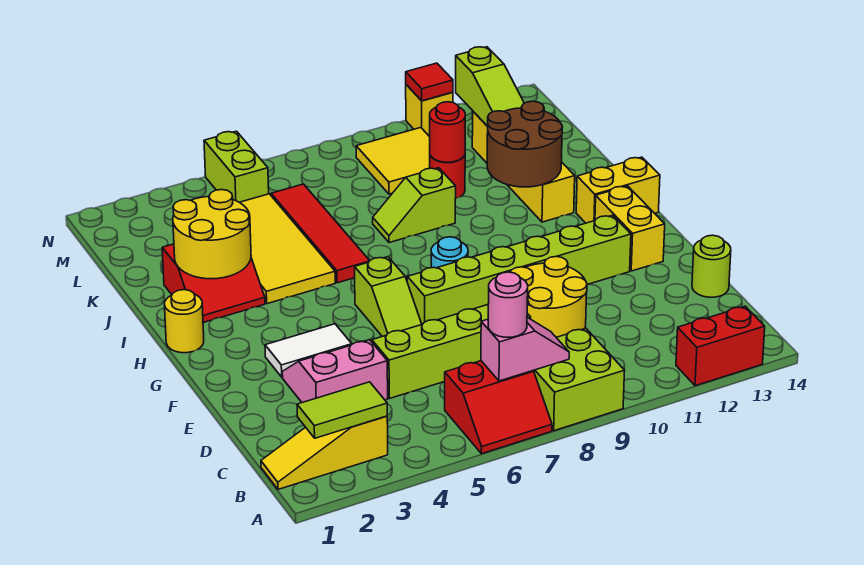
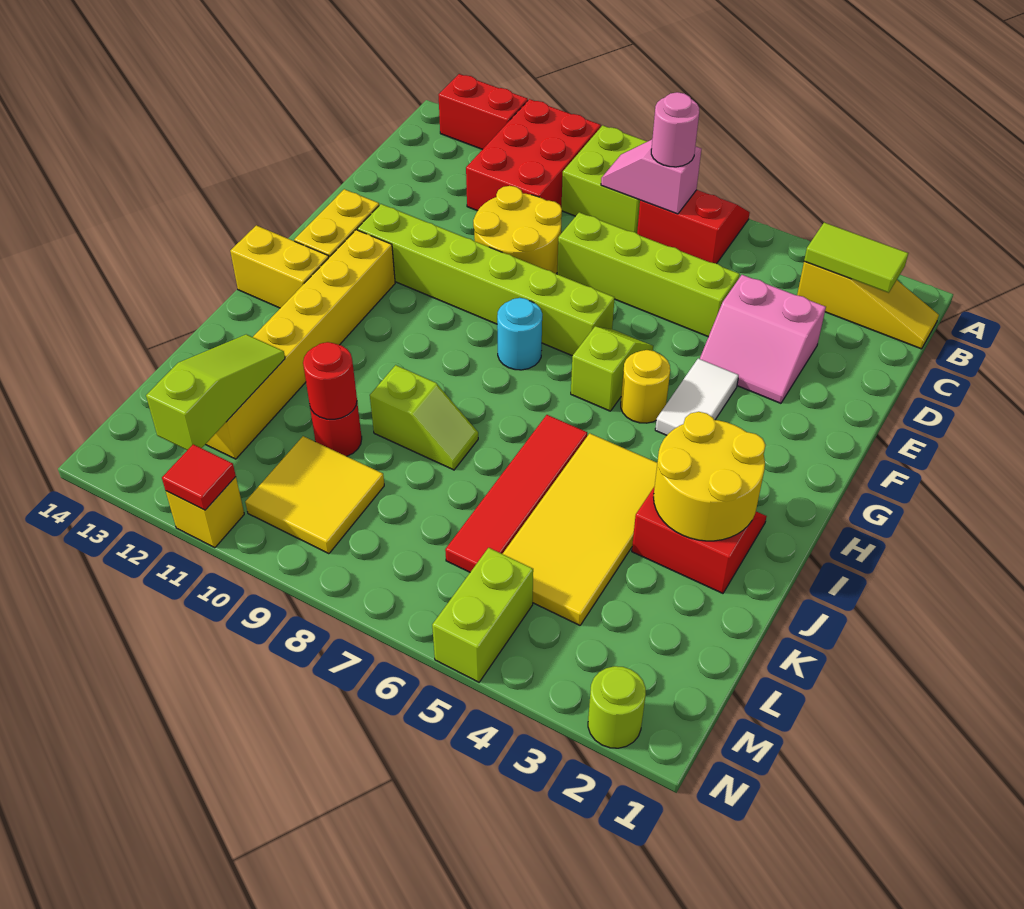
none -> red 2x3 brick [466,99,601,211]
lime 1x1 round brick [692,235,731,297] -> lime 1x1 round brick moved to [588,666,646,748]
white 1x2 tile [265,324,352,377] -> white 1x2 tile turned to [655,359,739,435]
yellow 1x1 round brick [165,290,204,353] -> yellow 1x1 round brick moved to [621,350,670,423]
brown 2x2 round brick [487,101,562,187] -> none
yellow 1x4 brick [472,112,575,222] -> yellow 1x6 brick [205,230,395,459]

